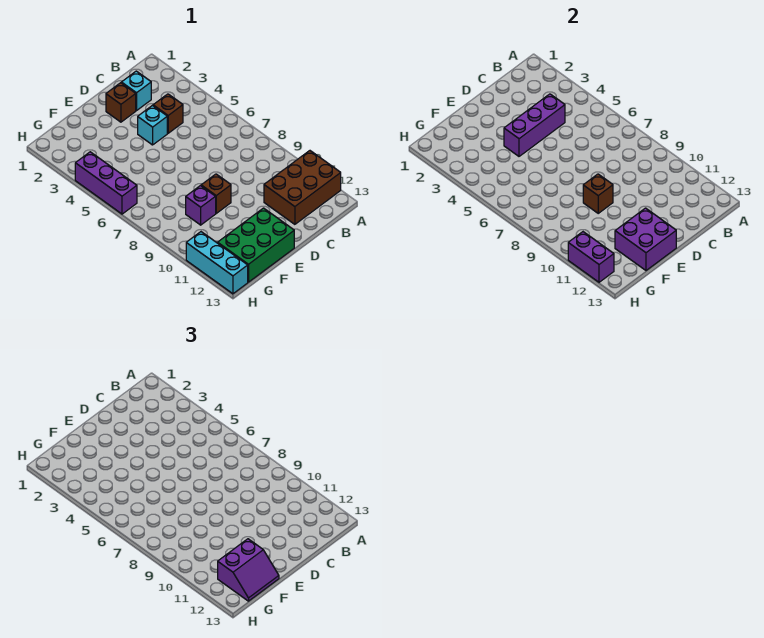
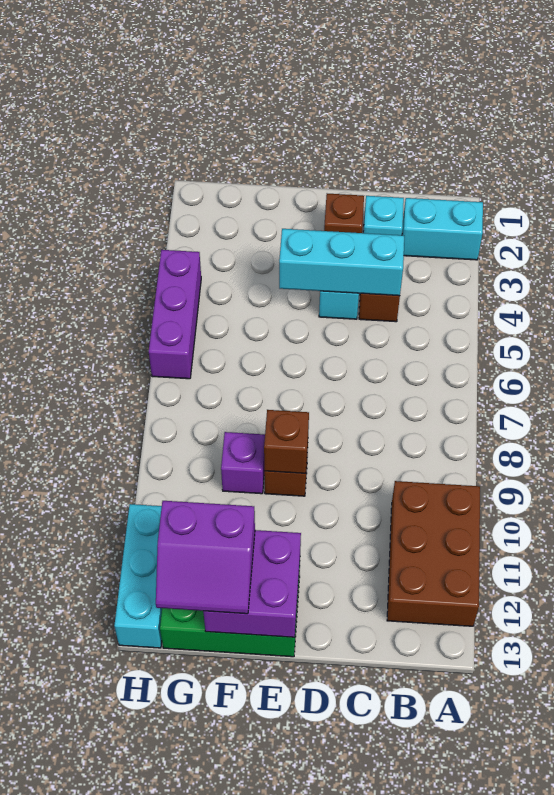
none -> cyan 1x2 brick [402,198,483,260]
brown 2x3 brick [264,151,341,224] -> brown 2x3 brick turned to [387,481,480,626]
purple 1x3 brick [504,94,565,156] -> cyan 1x3 brick [279,229,404,296]
purple 1x2 brick [568,232,614,282] -> none

